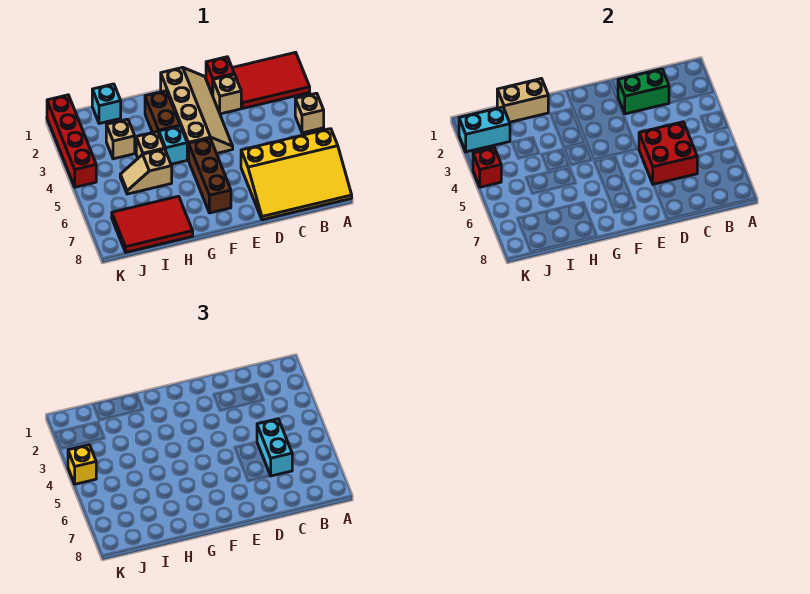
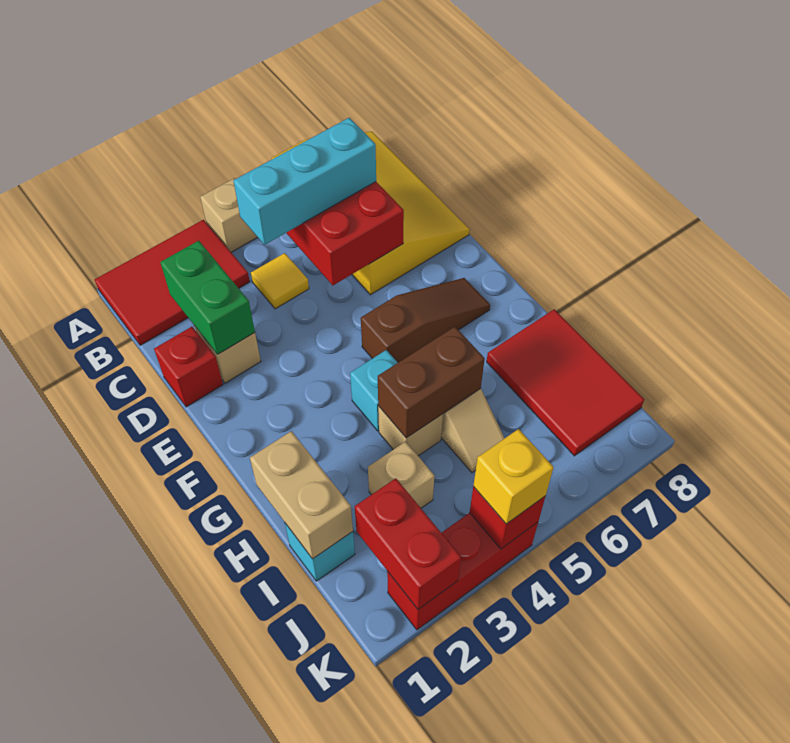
red 2x3 tile [232,52,310,108] -> red 2x3 tile turned to [95,220,250,345]
none -> yellow 1x1 tile [251,253,309,309]
cyan 1x2 brick [257,419,292,476] -> cyan 1x3 brick [233,118,376,245]
tan 2x4 slope [161,67,233,160] -> none
brown 1x3 brick [189,138,231,213] -> brown 1x3 slope [361,278,490,362]
brown 1x2 brick [145,91,180,133] -> brown 1x2 brick moved to [378,327,485,438]
cyan 1x2 brick [459,107,510,152] -> red 1x2 brick [355,478,461,609]
red 1x4 brick [47,95,96,187] -> red 1x3 brick [387,513,538,630]

